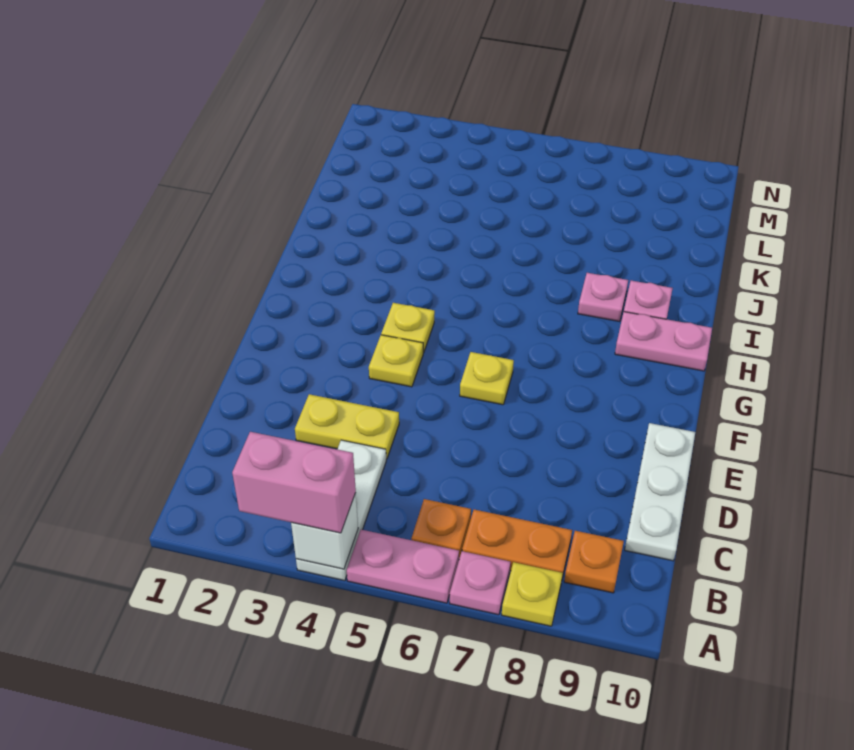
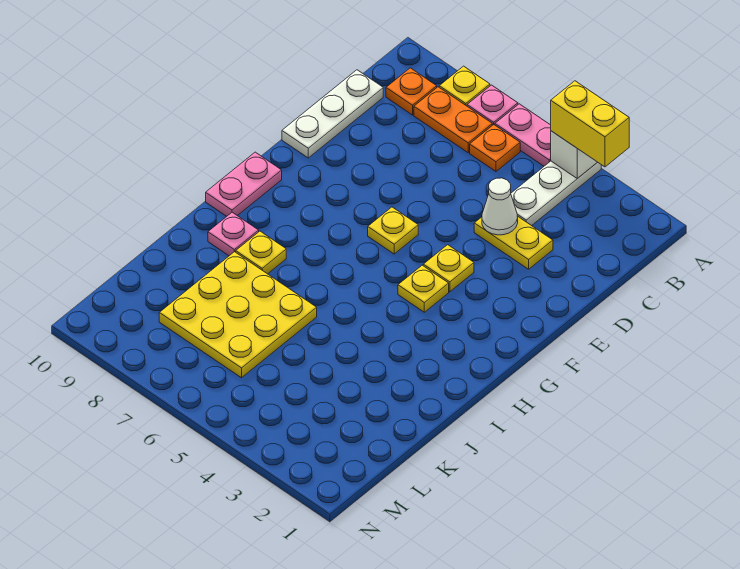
pink 1x2 brick [232,432,356,533] -> yellow 1x2 brick [551,81,629,167]
none -> white 1x1 cone [482,178,518,235]
pink 1x2 plate [615,312,712,371] -> pink 1x2 plate turned to [206,152,282,216]
pink 1x1 plate [578,273,628,322] -> yellow 1x1 plate [236,231,286,274]
none -> yellow 3x3 plate [159,252,317,378]

